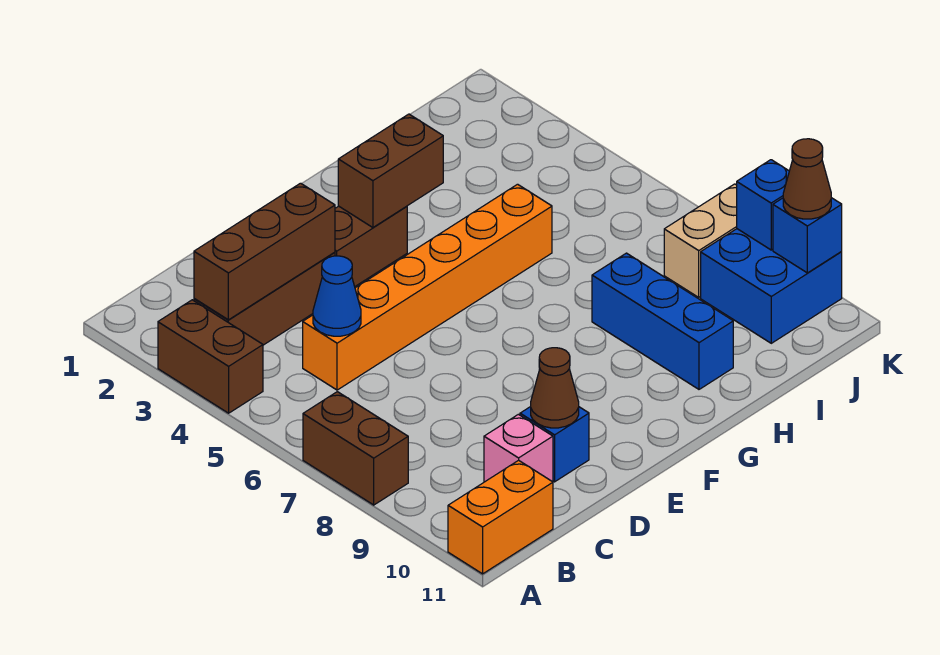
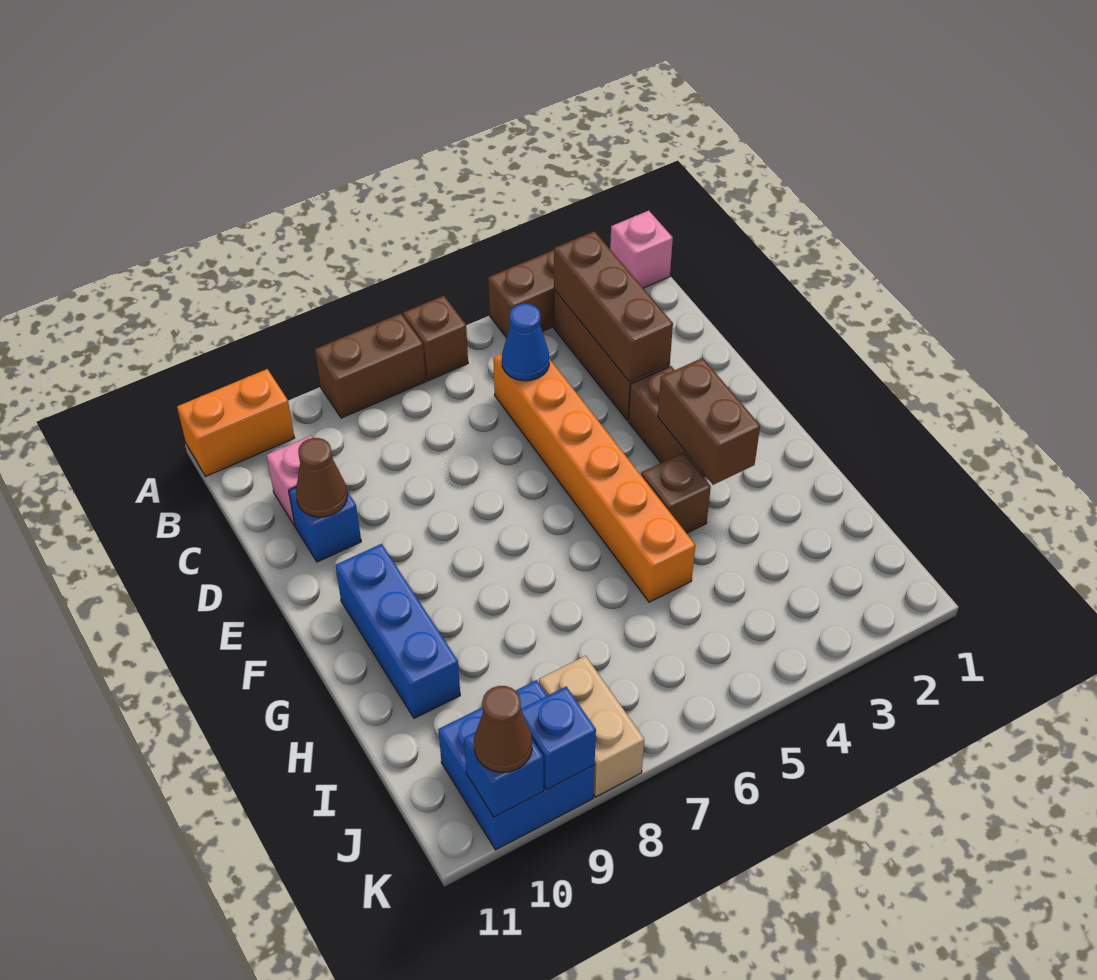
none -> pink 1x1 brick [610,211,673,288]
none -> brown 1x1 brick [403,296,468,381]
orange 1x2 brick [448,460,553,574] -> orange 1x2 brick turned to [177,369,294,476]
none -> brown 1x1 brick [641,453,711,533]
blue 1x3 brick [592,253,733,389] -> blue 1x3 brick turned to [335,544,460,718]

